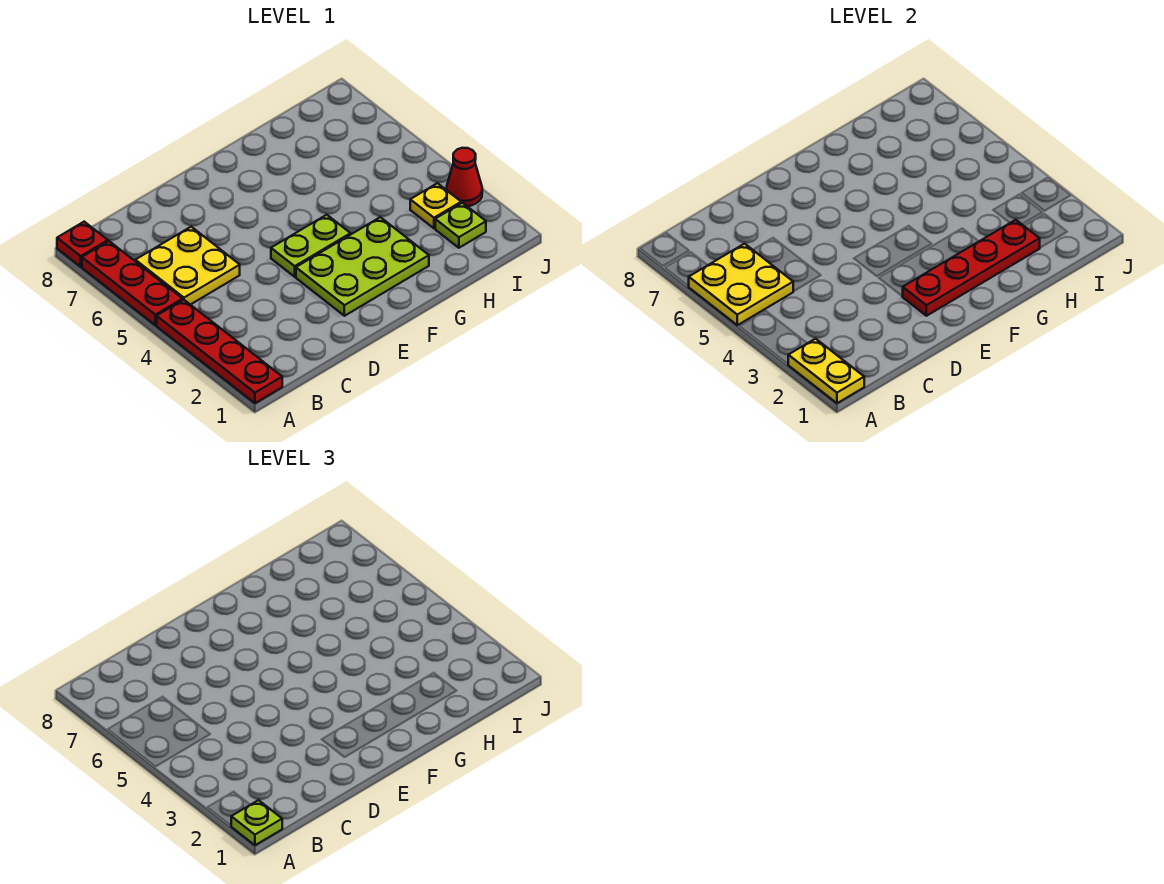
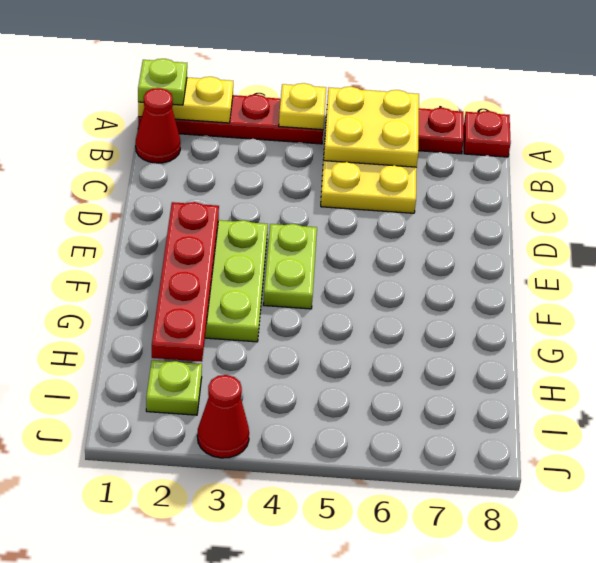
none -> red 1x1 cone [136,88,180,163]
yellow 1x1 plate [410,183,461,228] -> yellow 1x1 plate moved to [279,83,326,130]

